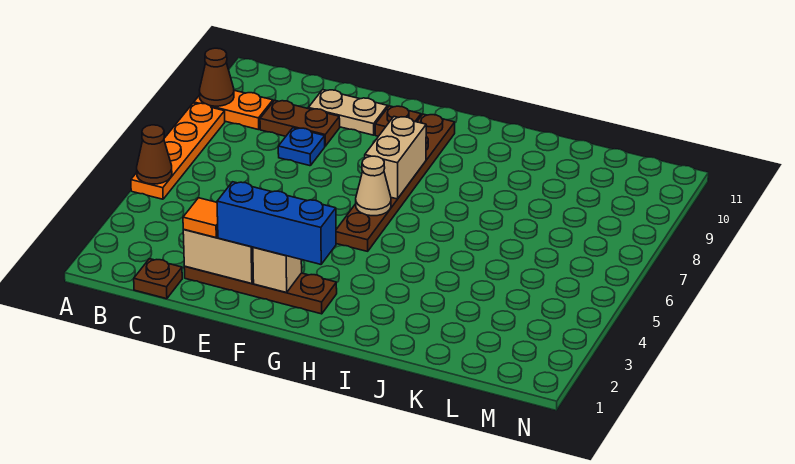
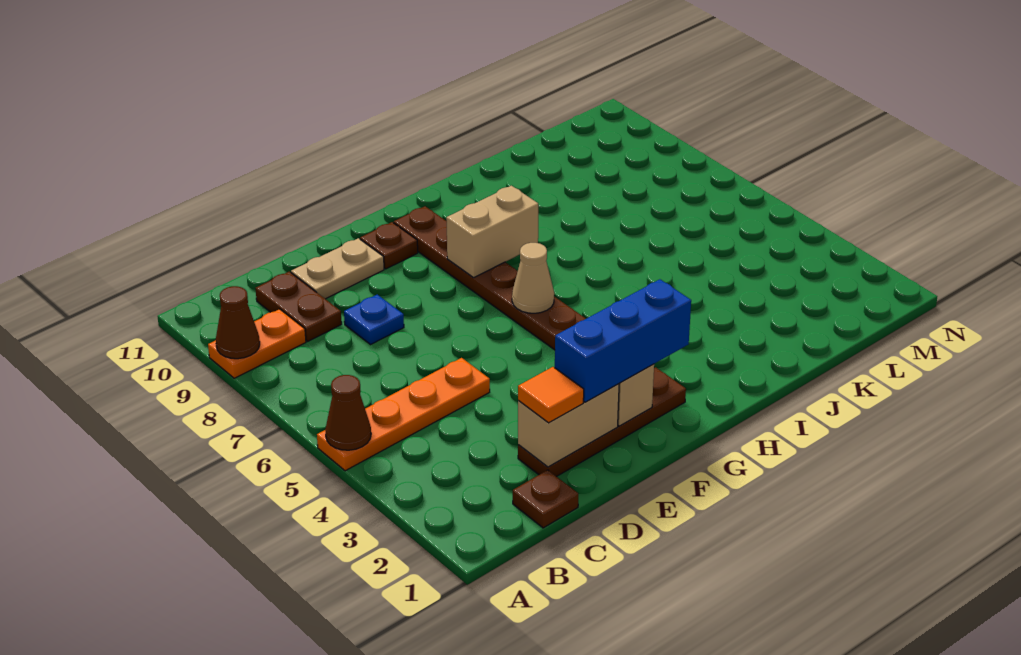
orange 1x4 plate [131,103,225,199] -> orange 1x4 plate turned to [317,358,490,471]
brown 1x2 plate [260,100,340,146] -> brown 1x2 plate turned to [256,272,342,341]
tan 1x2 brick [365,117,426,199] -> tan 1x2 brick turned to [446,186,538,278]

